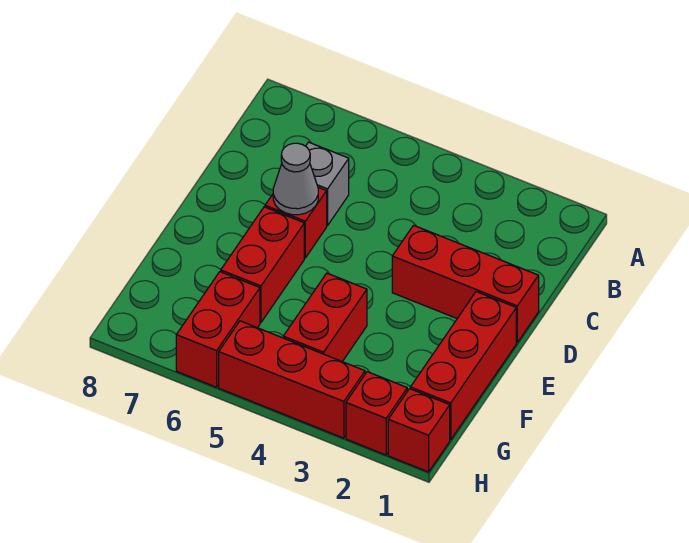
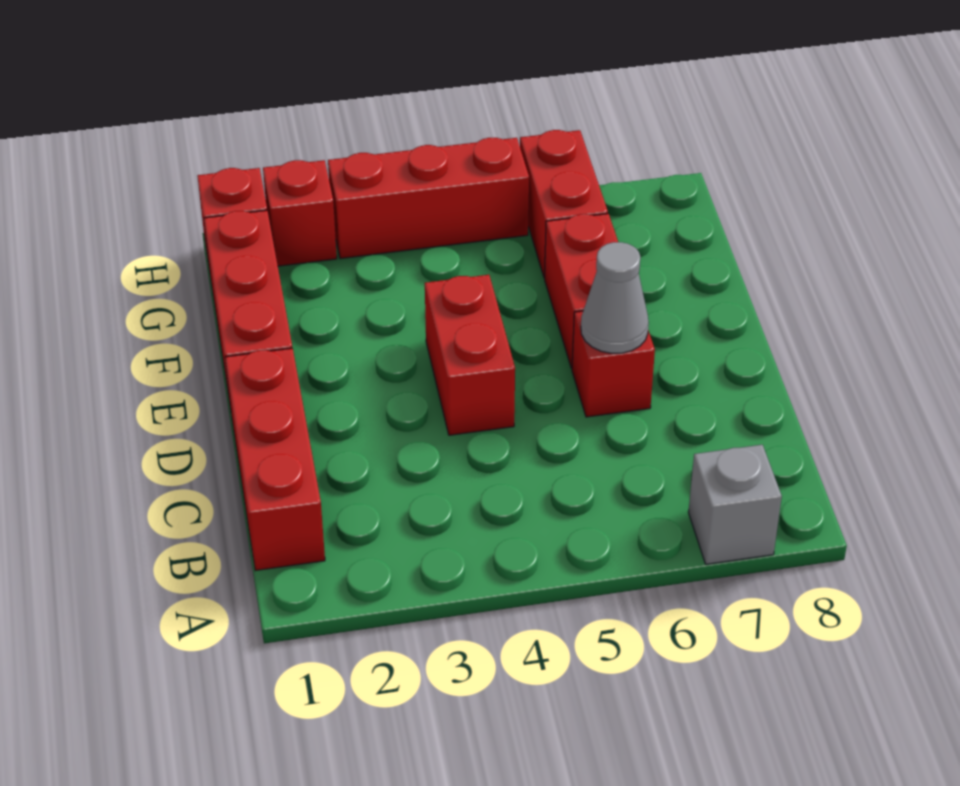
grey 1x1 brick [306,142,349,226] -> grey 1x1 brick moved to [688,445,782,564]
red 1x3 brick [392,225,539,342] -> red 1x3 brick turned to [225,348,325,571]
red 1x2 brick [283,273,367,362] -> red 1x2 brick moved to [425,275,515,435]

